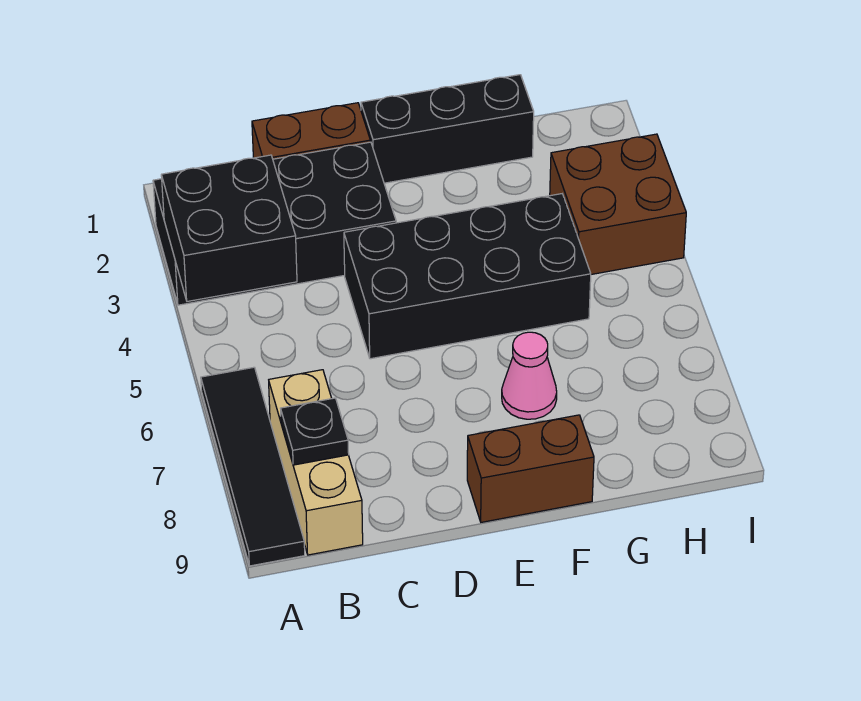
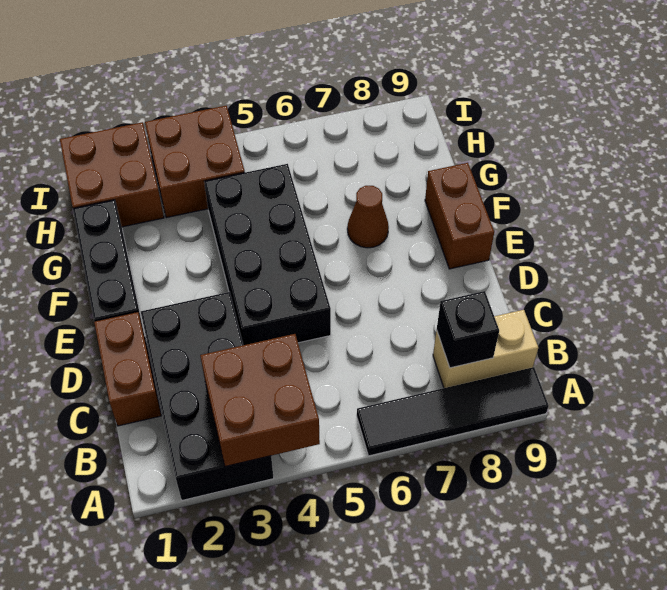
black 2x2 brick [161,155,297,301] -> brown 2x2 brick [200,334,320,466]
tan 1x3 brick [269,370,363,555] -> tan 1x2 brick [433,310,538,388]
black 1x1 plate [281,398,349,465] -> black 1x1 brick [437,291,499,368]
pink 1x1 cone [502,332,557,419] -> brown 1x1 cone [347,186,389,248]
none -> brown 2x2 brick [60,122,164,227]

